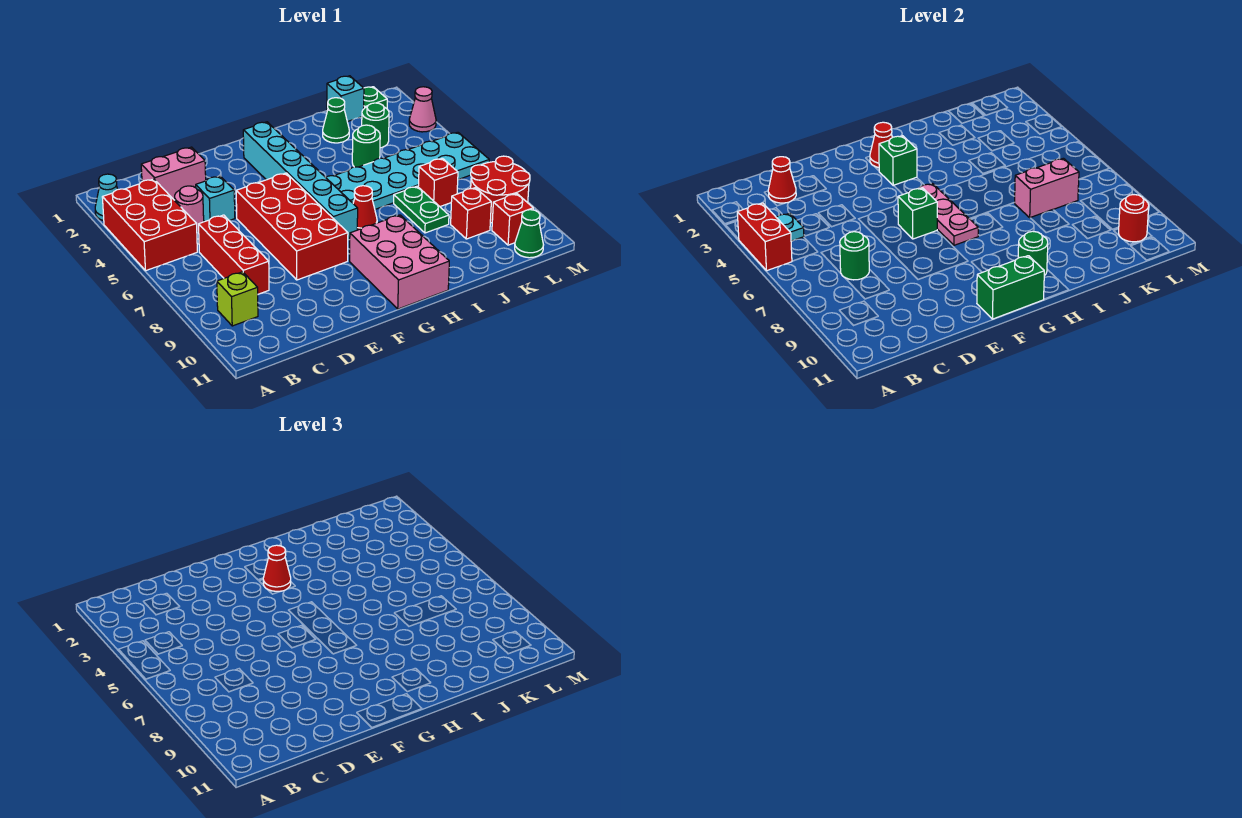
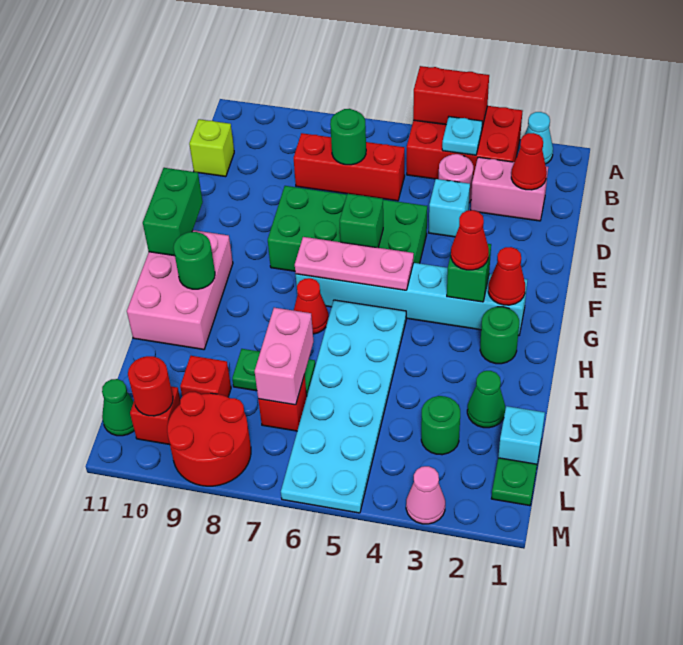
lime 1x1 brick [217,272,258,326] -> lime 1x1 brick moved to [189,119,234,177]
pink 1x2 brick [141,147,206,200] -> pink 1x2 brick turned to [471,157,548,221]
red 2x4 brick [236,173,348,280] -> green 2x4 brick [268,186,427,271]
pink 2x3 brick [350,215,449,309] -> pink 2x3 brick turned to [127,230,233,350]
green 1x1 round brick [352,125,380,167] -> green 1x1 round brick moved to [480,307,519,364]

